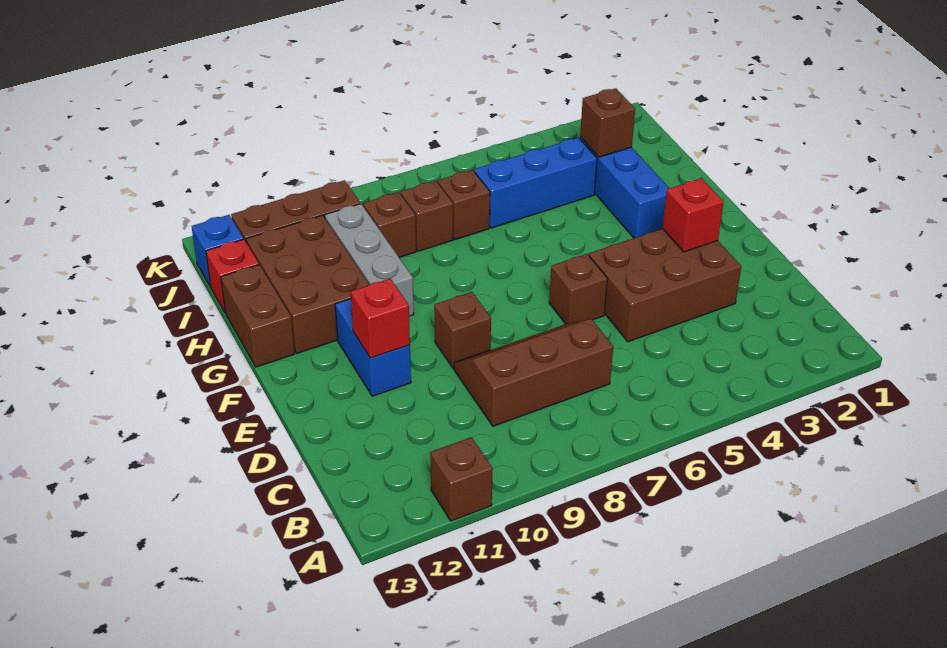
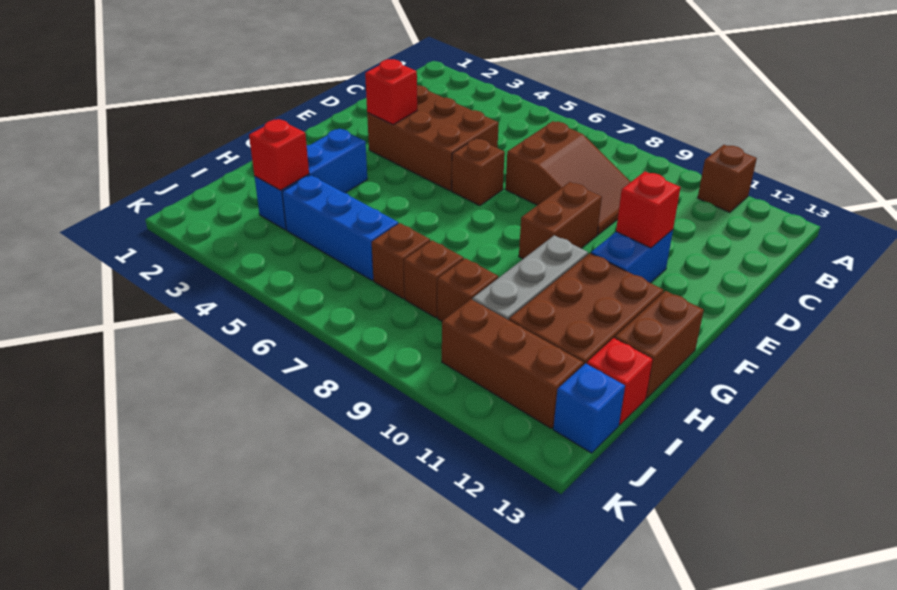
brown 2x3 slope [454,319,613,426] -> brown 2x3 slope turned to [505,121,630,234]
brown 1x1 brick [434,292,491,368] -> brown 1x2 brick [519,182,602,259]
brown 1x1 brick [580,88,635,157] -> red 1x1 brick [249,119,309,190]

